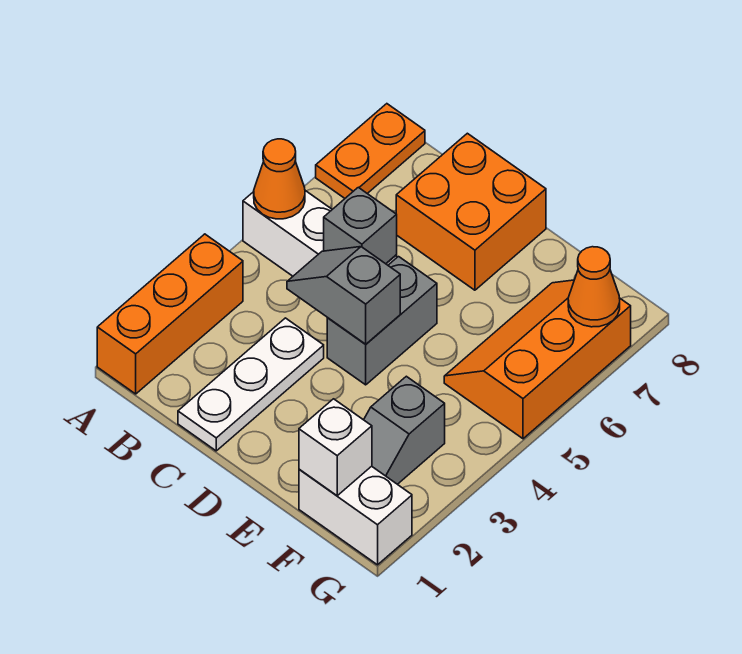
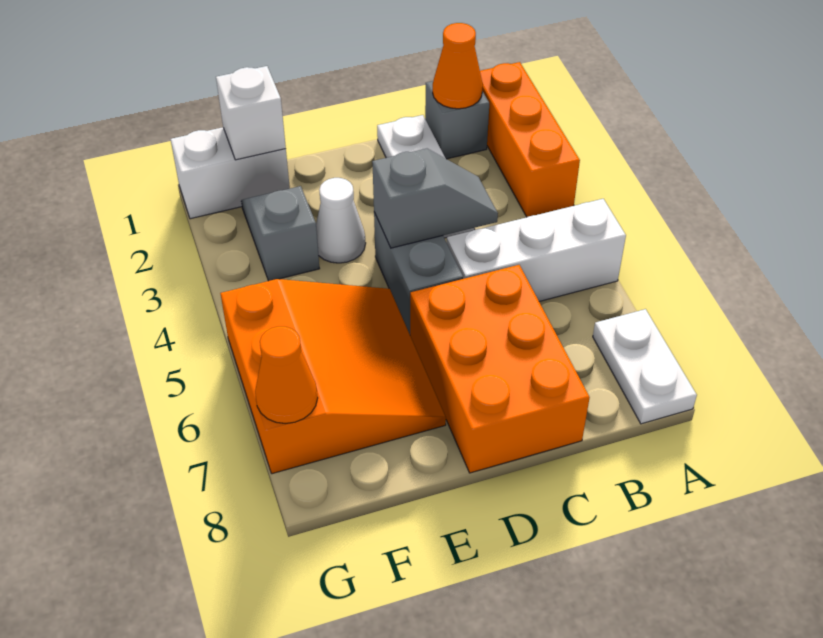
orange 1x1 cone [254,139,305,219] -> orange 1x1 cone moved to [433,23,483,109]
orange 1x2 plate [316,104,425,198] -> white 1x2 plate [593,309,697,424]
grey 1x1 brick [324,187,397,264] -> grey 1x1 brick moved to [425,81,489,159]
orange 2x2 brick [396,133,546,290] -> orange 2x3 brick [410,265,590,473]
none -> white 1x1 cone [316,178,366,263]
orange 2x3 slope [444,280,631,439] -> orange 3x3 slope [220,279,446,474]

